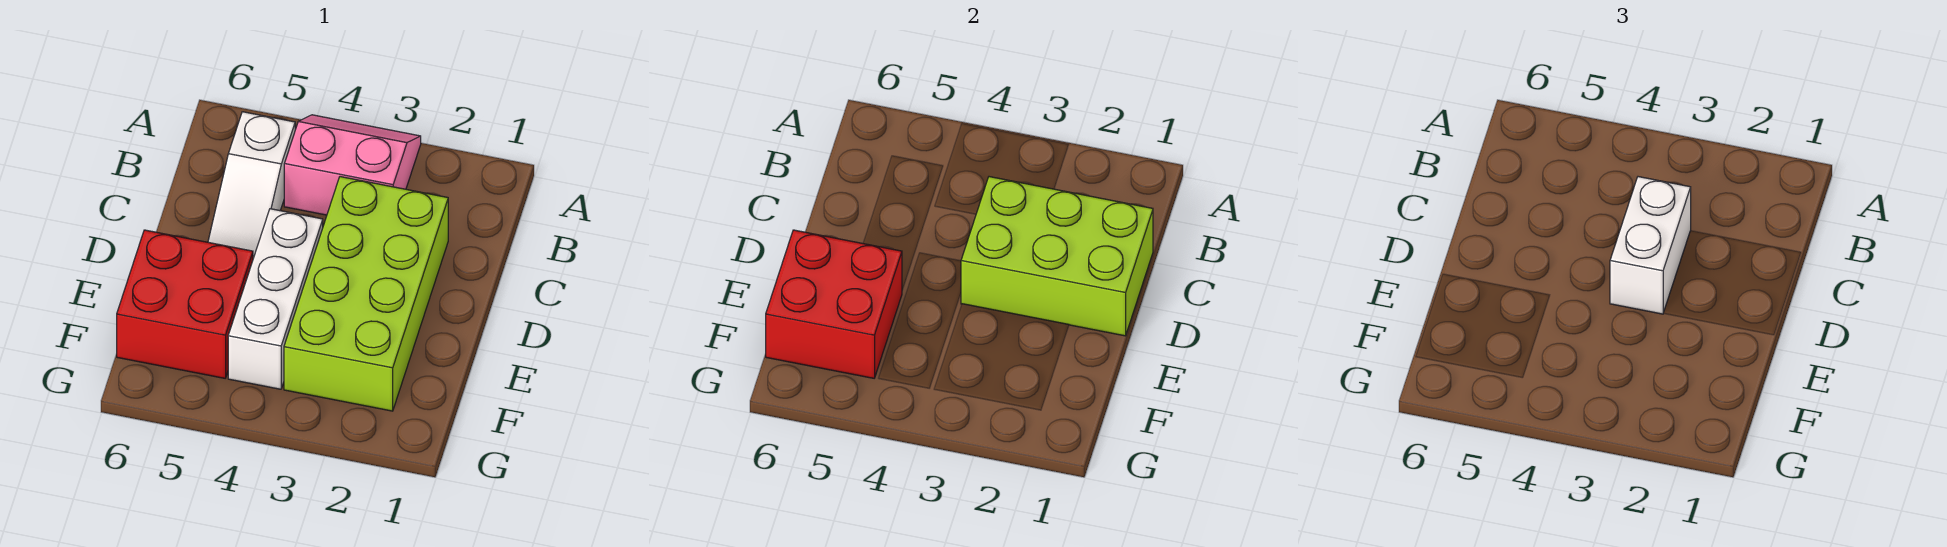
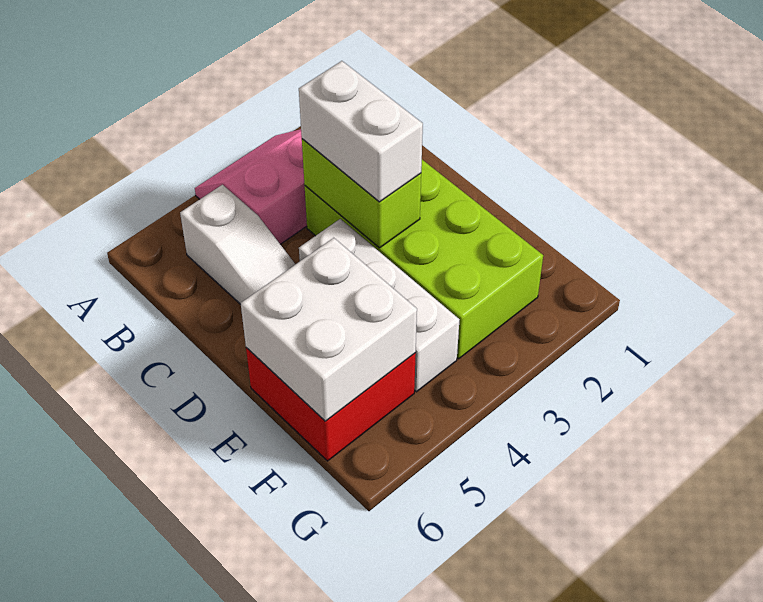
lime 2x3 brick [961,177,1153,336] -> lime 1x2 brick [302,139,421,248]
red 2x2 brick [766,230,902,378] -> white 2x2 brick [241,238,417,421]

